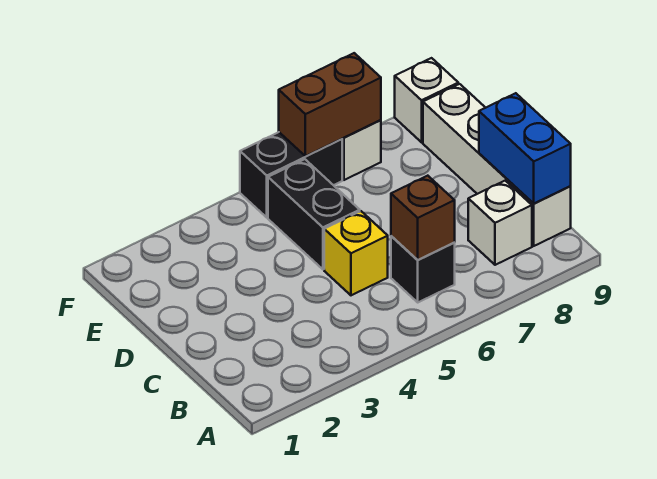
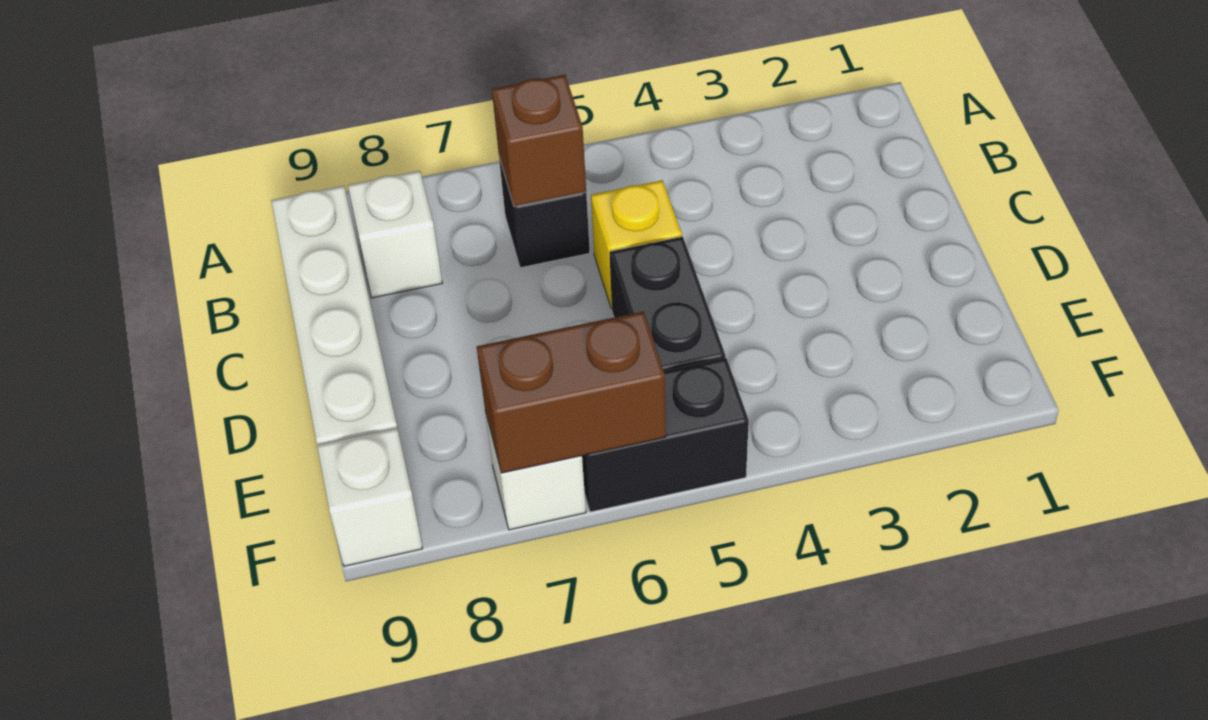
blue 1x2 brick [479,93,571,204] -> none

